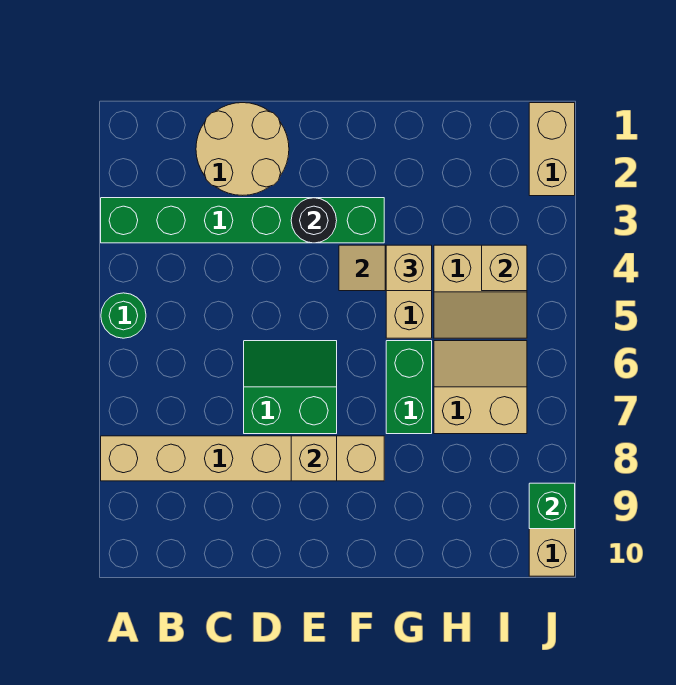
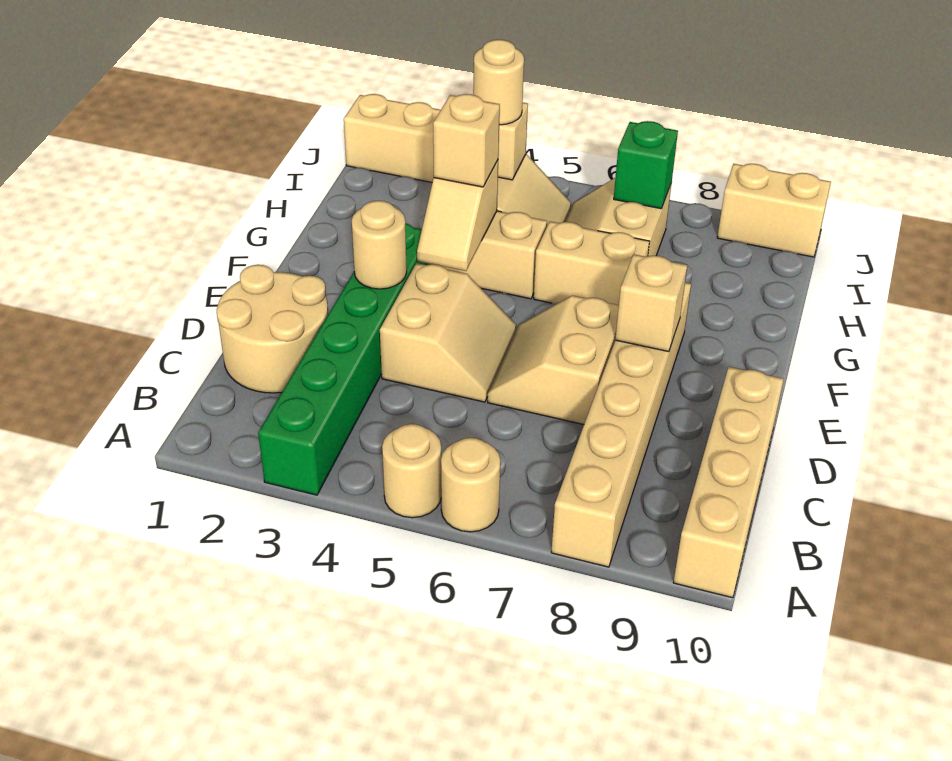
green 1x1 round brick [101,293,146,338] -> tan 1x1 round brick [382,424,441,518]
none -> tan 1x1 round brick [441,438,500,532]
none -> tan 1x4 brick [673,367,784,598]
none -> tan 2x2 slope [380,263,516,402]
green 2x2 slope [244,341,337,434] -> tan 2x2 slope [488,296,619,425]
black 1x1 round brick [291,198,337,243] -> tan 1x1 round brick [352,201,407,289]
green 1x2 brick [386,341,432,434] -> tan 1x2 brick [534,221,650,305]
none -> tan 1x1 round brick [473,40,524,125]
green 1x1 brick [529,483,575,529] -> green 1x1 brick moved to [614,121,678,209]

